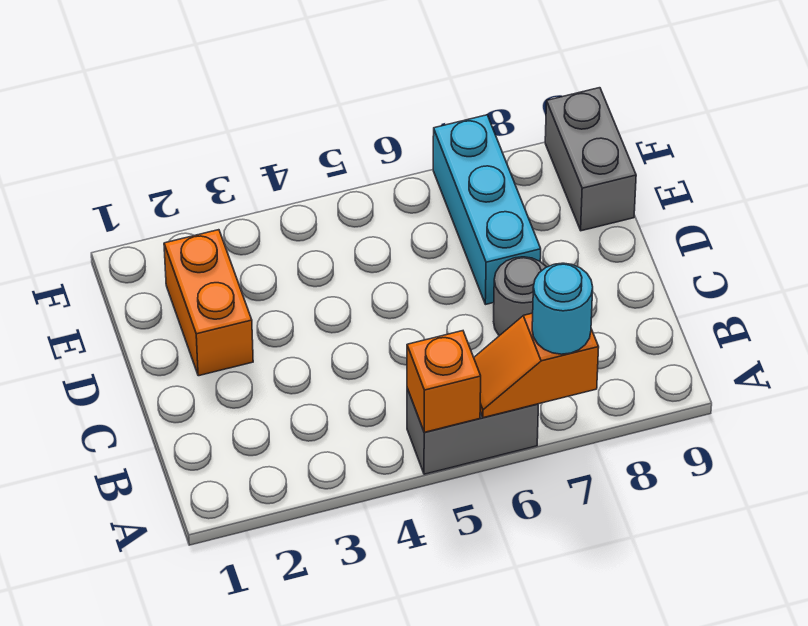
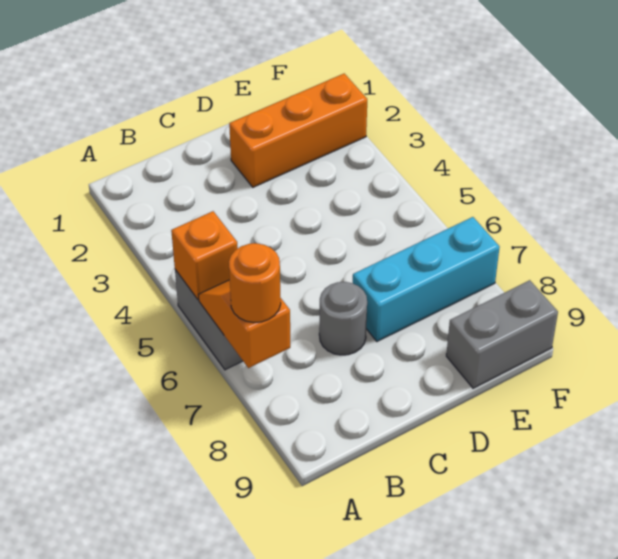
cyan 1x1 round brick [532,263,593,354] -> orange 1x1 round brick [229,243,281,323]
orange 1x2 brick [164,230,253,376] -> orange 1x3 brick [229,74,367,187]

